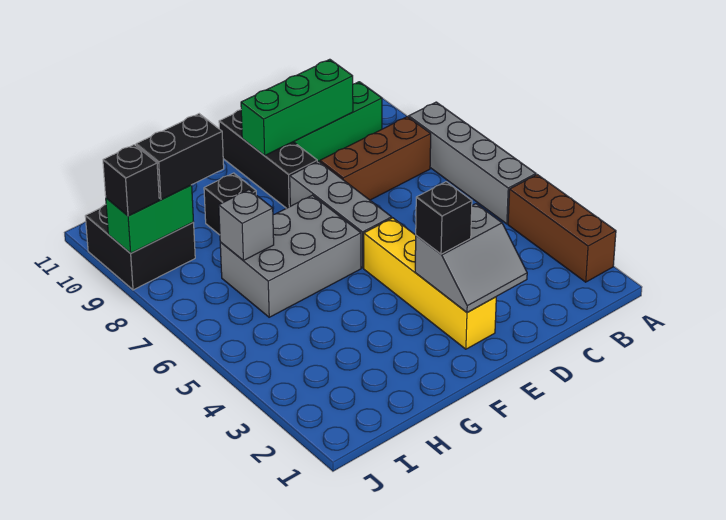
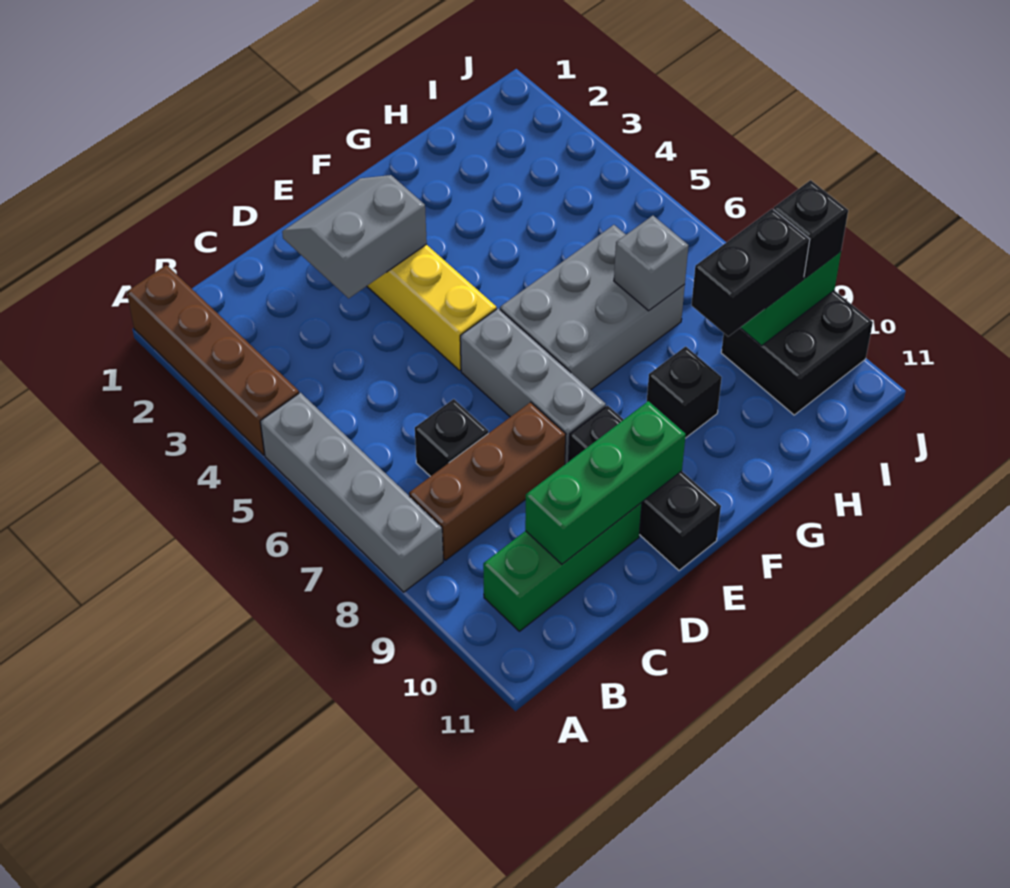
brown 1x3 brick [508,175,616,282] -> brown 1x4 brick [127,265,299,455]
black 1x1 brick [416,182,472,254] -> black 1x1 brick moved to [415,399,488,477]

